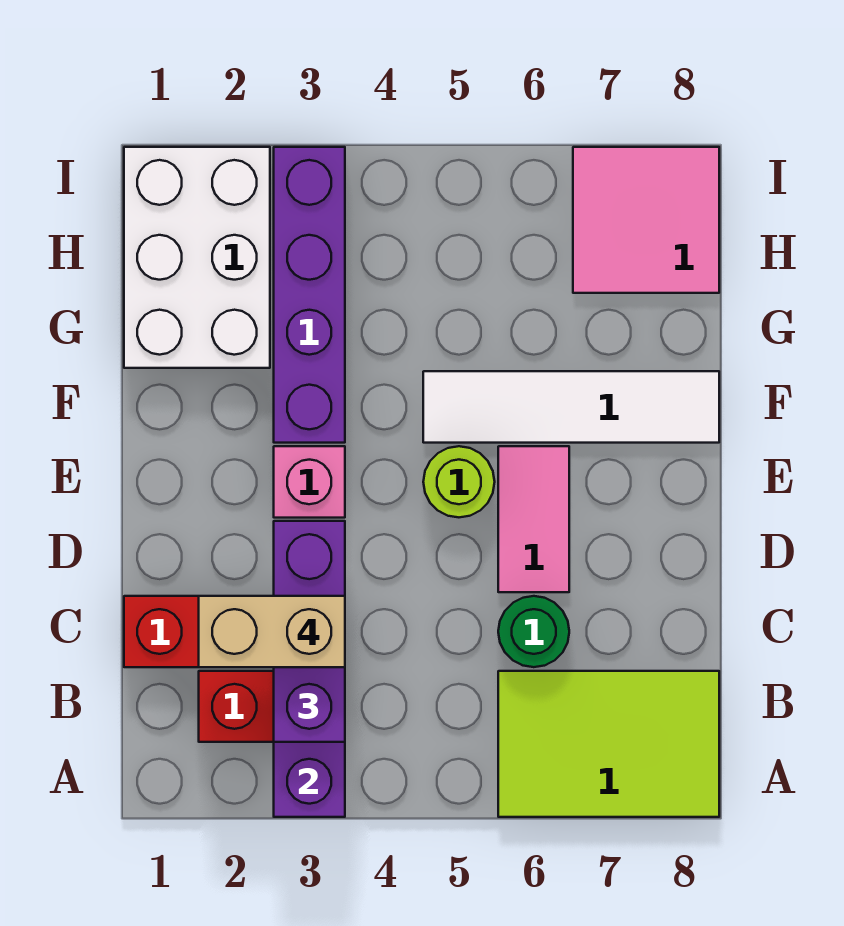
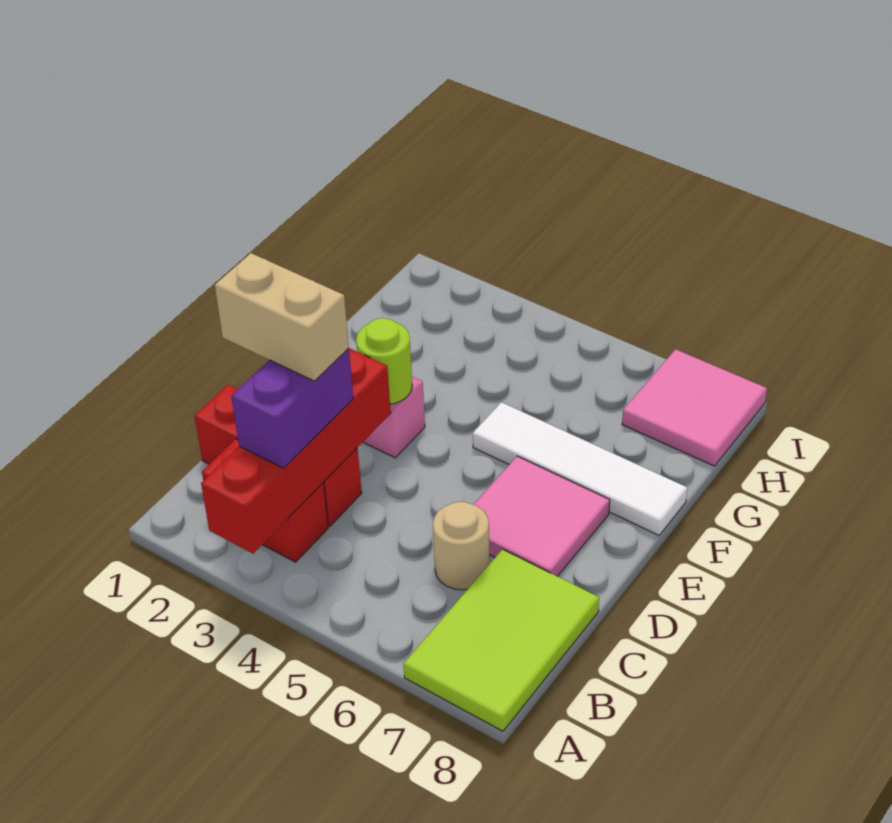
purple 1x4 brick [274,521,345,817] -> red 1x4 brick [201,348,391,554]
lime 2x3 tile [498,671,719,817] -> lime 2x3 tile turned to [403,549,599,731]
green 1x1 round brick [498,596,569,667] -> tan 1x1 round brick [433,502,490,590]
pink 1x2 tile [498,446,569,592] -> pink 2x2 tile [473,456,610,576]
lime 1x1 round brick [423,446,495,517] -> lime 1x1 round brick moved to [356,318,412,404]
purple 1x4 brick [274,147,345,443] -> none
white 2x3 brick [124,147,270,368] -> none

